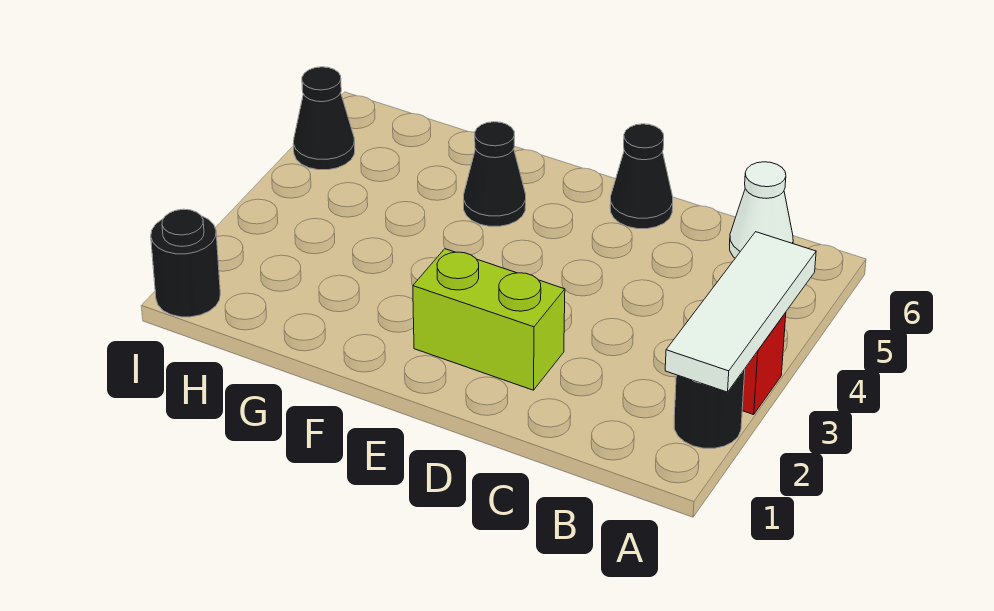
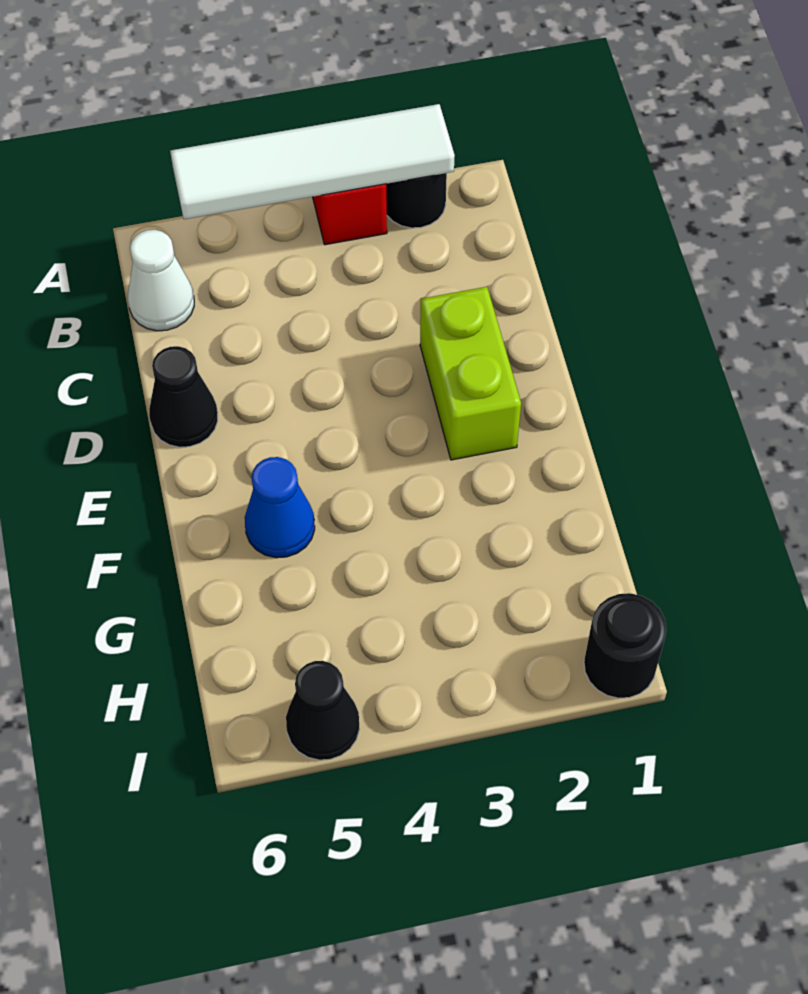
white 1x3 tile [665,232,816,392] -> white 1x4 tile [170,104,455,219]
black 1x1 cone [464,122,526,226] -> blue 1x1 cone [245,457,315,558]

